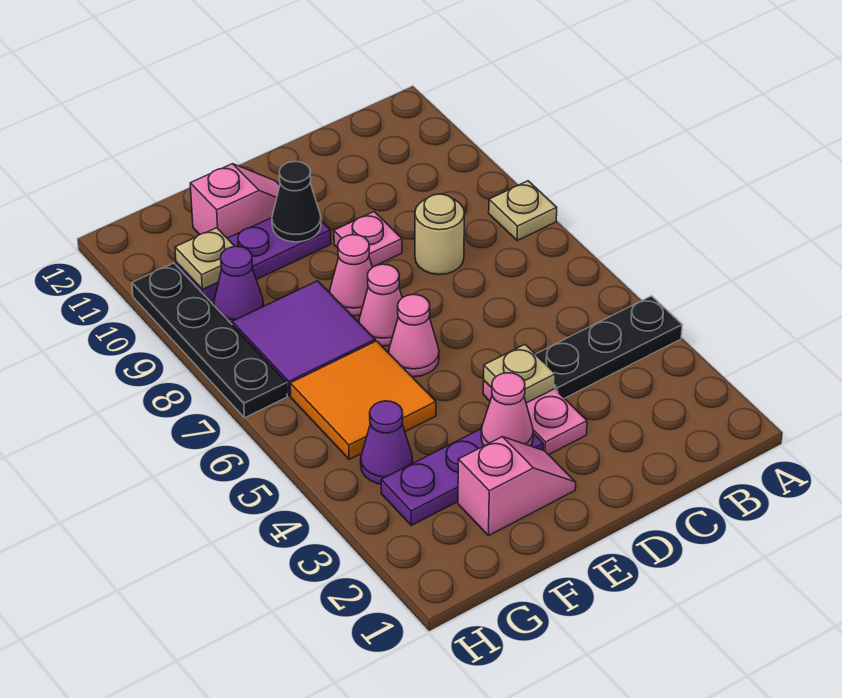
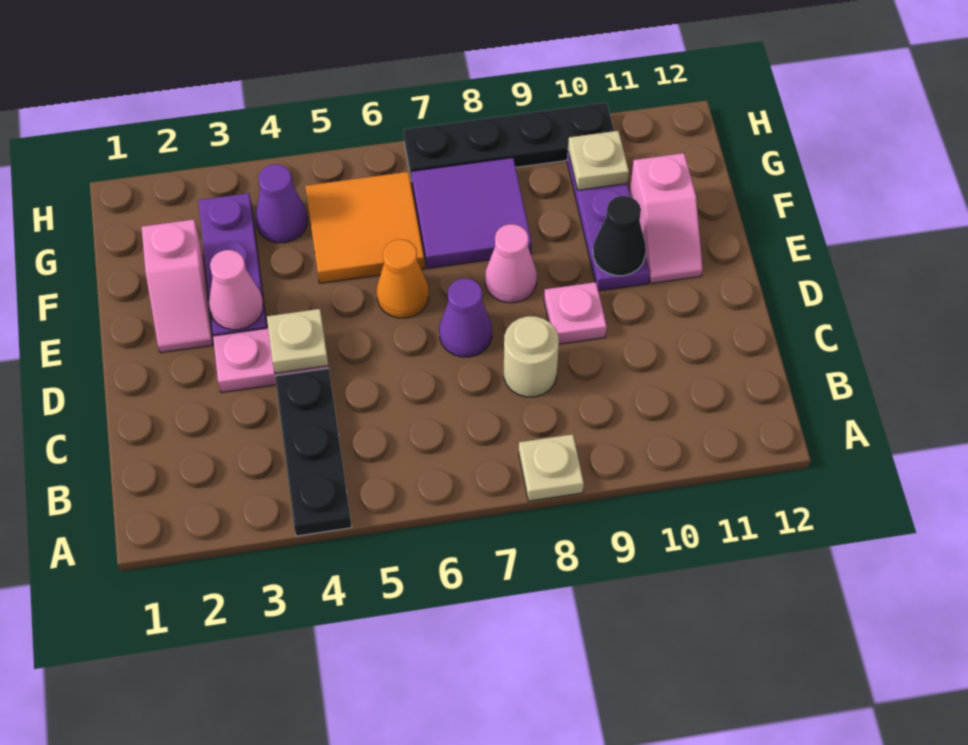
pink 1x1 cone [389,295,439,377] -> orange 1x1 cone [377,239,429,318]
pink 1x1 cone [359,264,402,346] -> none
purple 1x1 cone [214,246,264,324] -> purple 1x1 cone moved to [439,278,492,357]

